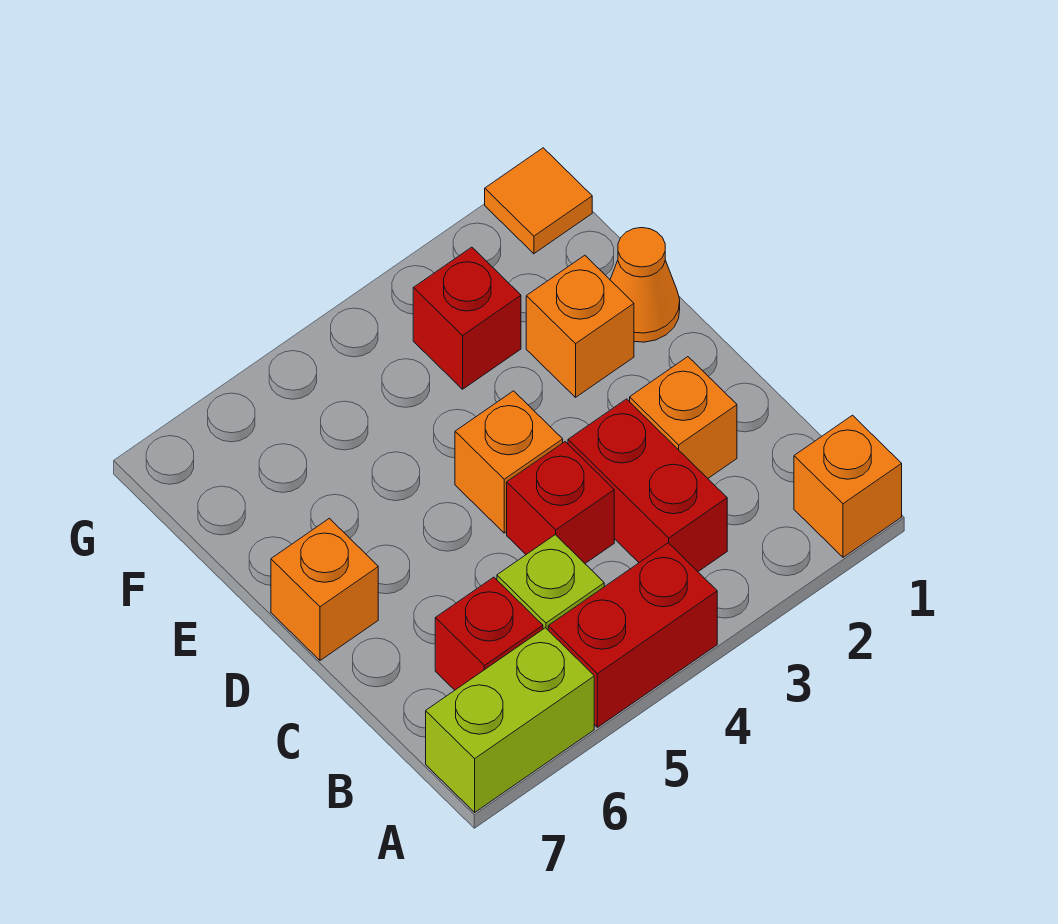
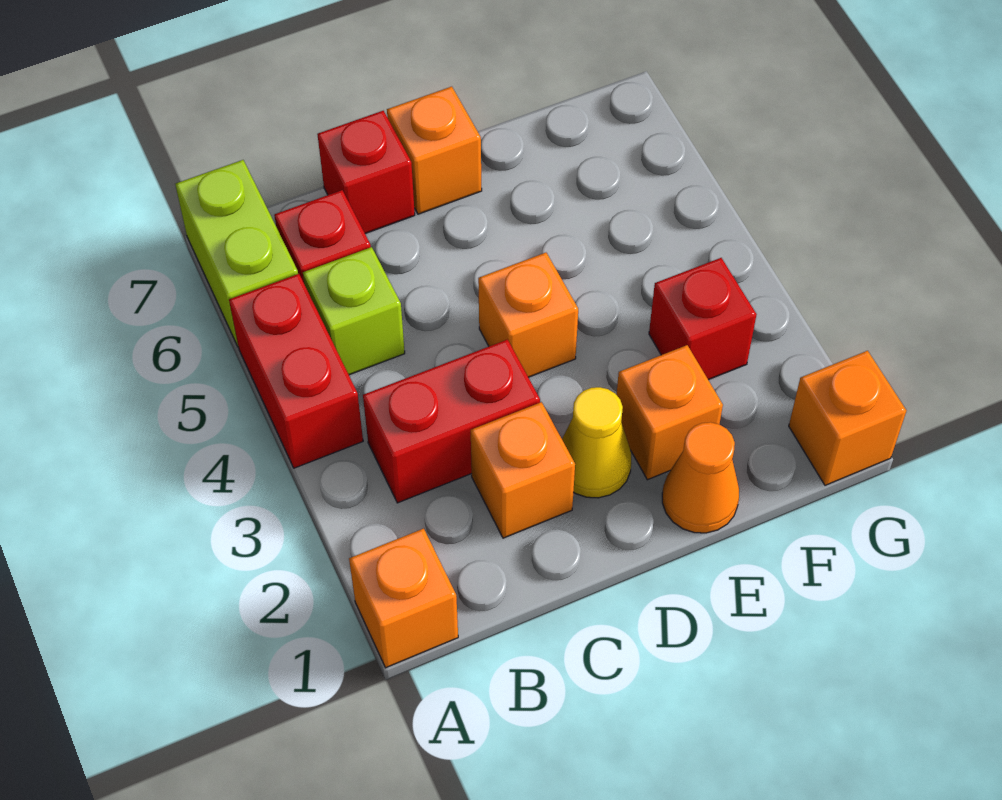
red 1x1 brick [507,442,614,563] -> red 1x1 brick moved to [317,111,415,234]
none -> yellow 1x1 cone [562,387,631,498]
orange 1x1 tile [485,148,592,254] -> orange 1x1 brick [789,351,906,485]

